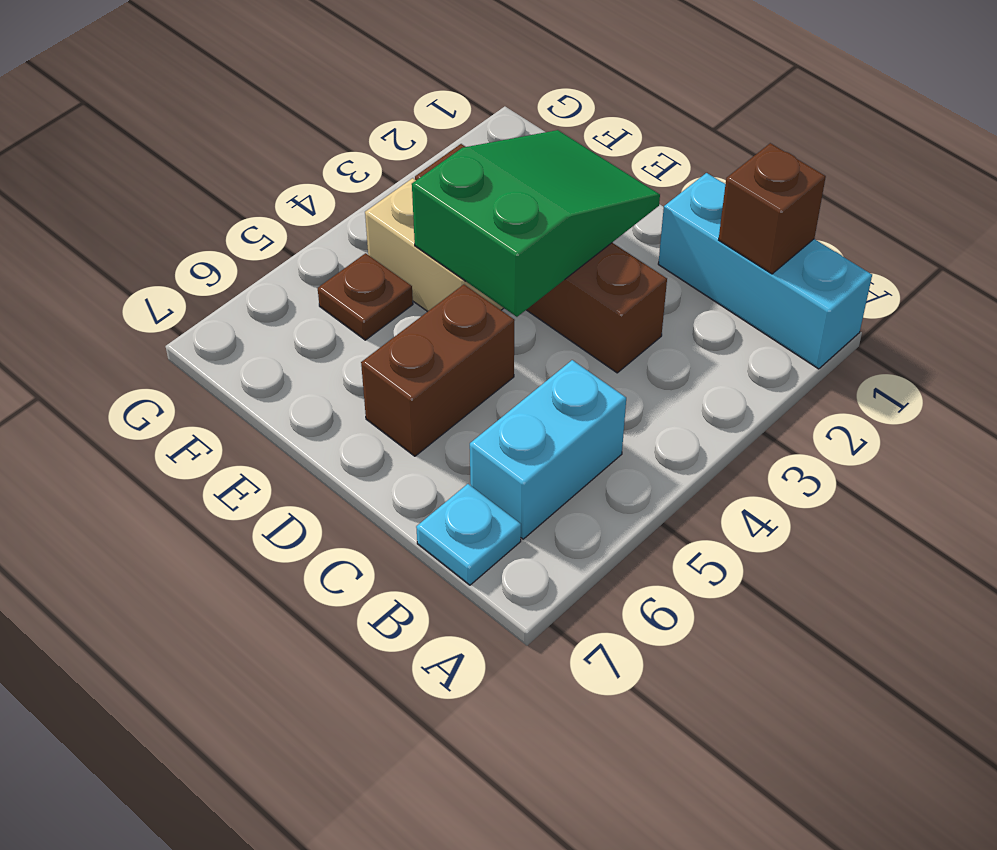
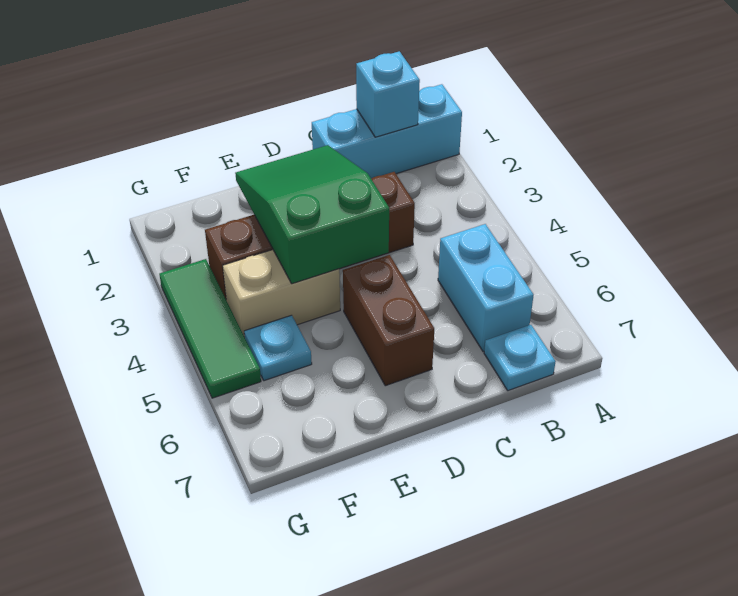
brown 1x1 brick [719,143,826,274] -> cyan 1x1 brick [356,51,420,137]
brown 1x1 plate [318,253,413,340] -> cyan 1x1 plate [244,315,312,381]
none -> green 1x3 tile [159,259,261,398]

